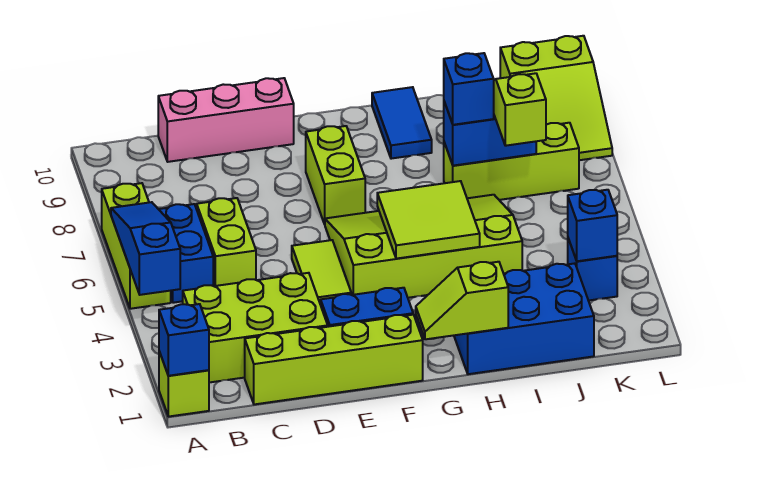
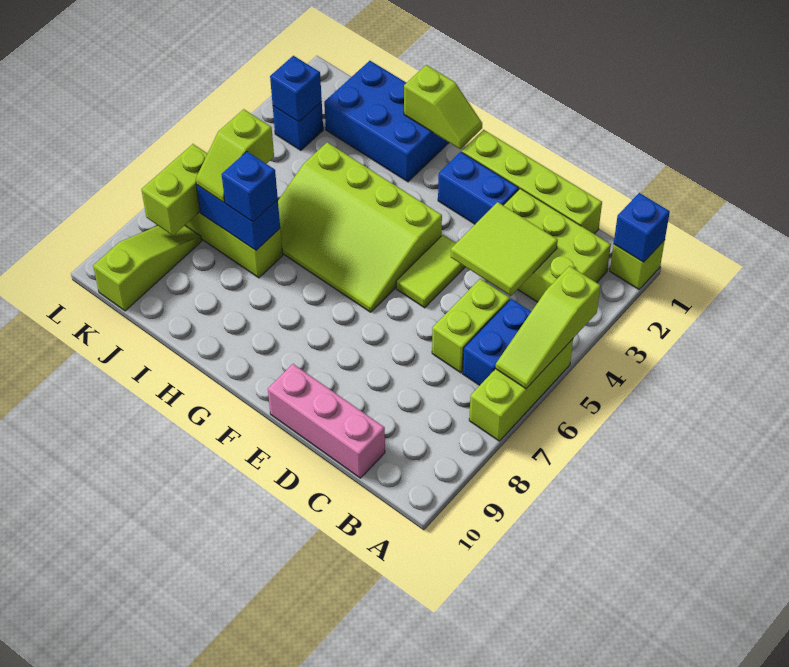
blue 1x3 slope [111,202,180,295] -> lime 1x3 slope [495,266,600,389]
lime 1x2 brick [306,126,365,224] -> lime 1x2 brick moved to [141,144,208,235]
lime 2x2 tile [377,181,480,259] -> lime 2x2 tile moved to [451,202,558,296]
blue 1x2 tile [372,87,432,159] -> none
lime 2x3 slope [500,36,612,160] -> lime 1x3 slope [93,225,202,311]

